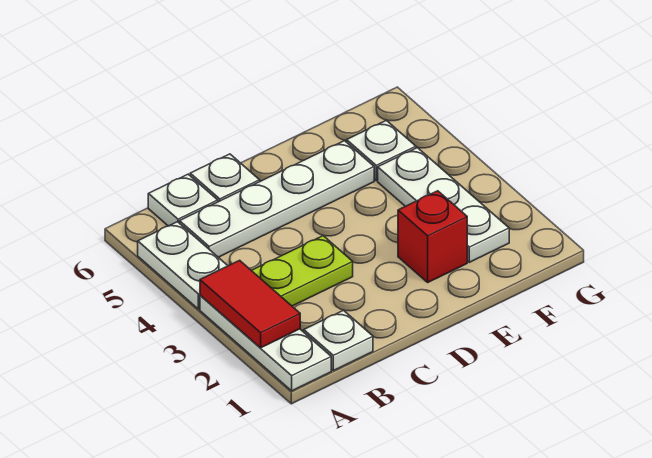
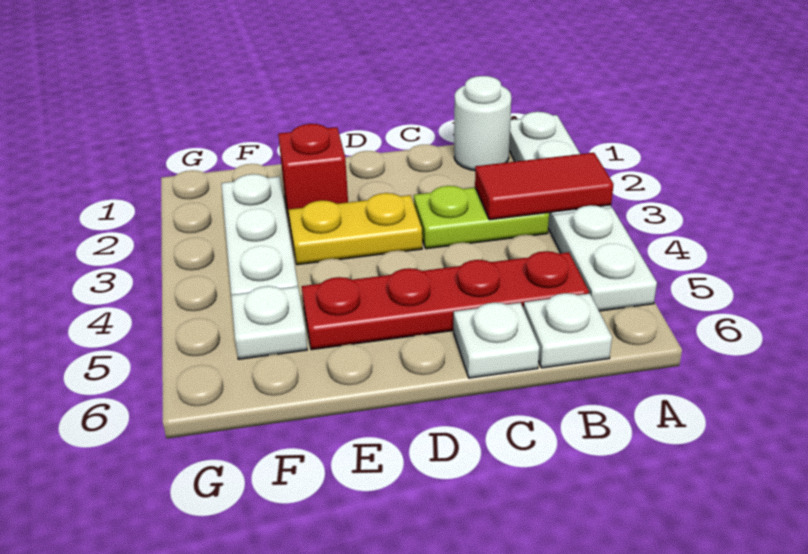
red 1x2 tile [200,260,300,348] -> red 1x2 tile turned to [475,153,614,220]
white 1x1 plate [304,310,373,371] -> white 1x1 round brick [454,76,511,171]
white 1x4 plate [180,141,374,257] -> red 1x4 plate [302,251,589,350]
none -> yellow 1x2 plate [288,193,422,265]

